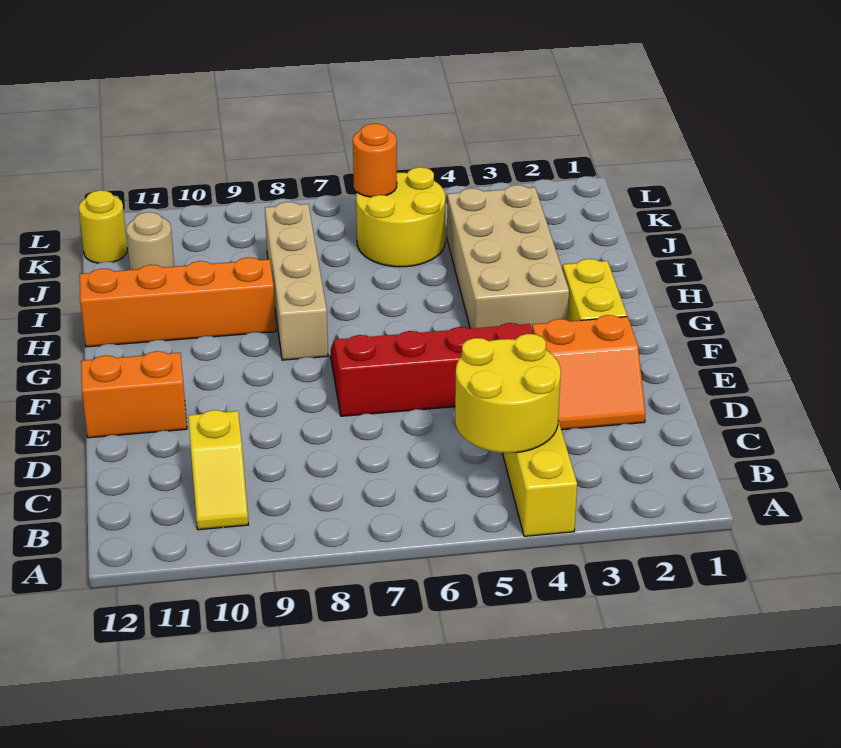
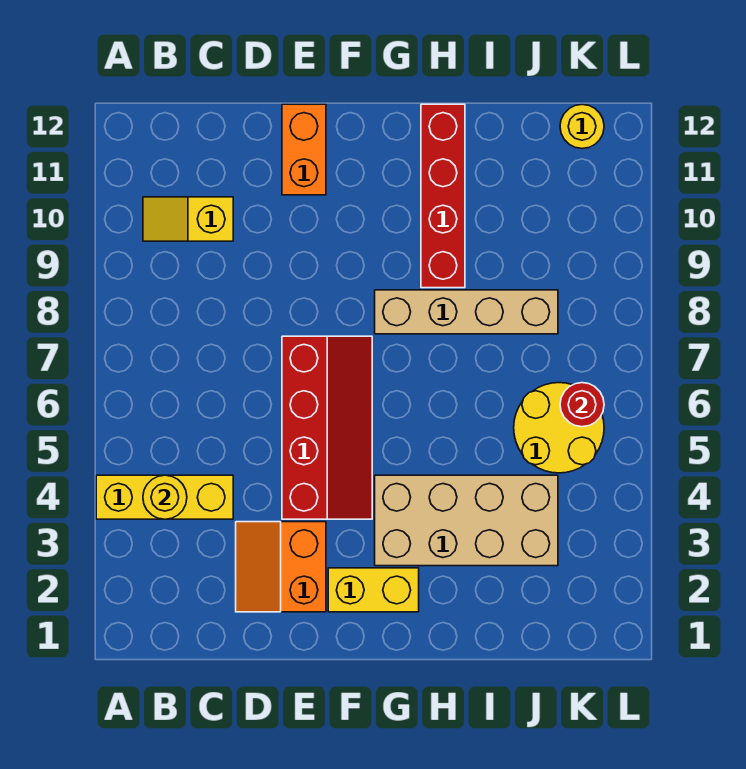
yellow 2x2 round brick [455,334,561,453] -> yellow 1x1 round brick [143,475,187,519]
orange 1x4 brick [80,257,276,347] -> red 1x4 brick [421,104,465,288]
tan 1x1 round brick [126,212,174,270] -> none
orange 1x1 round brick [353,124,397,197] -> red 1x1 round brick [560,383,604,427]

